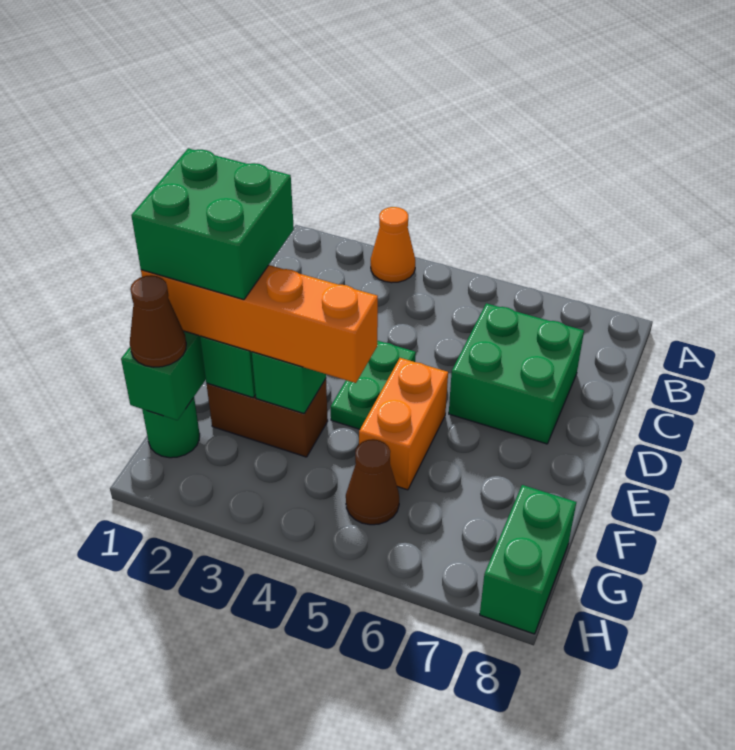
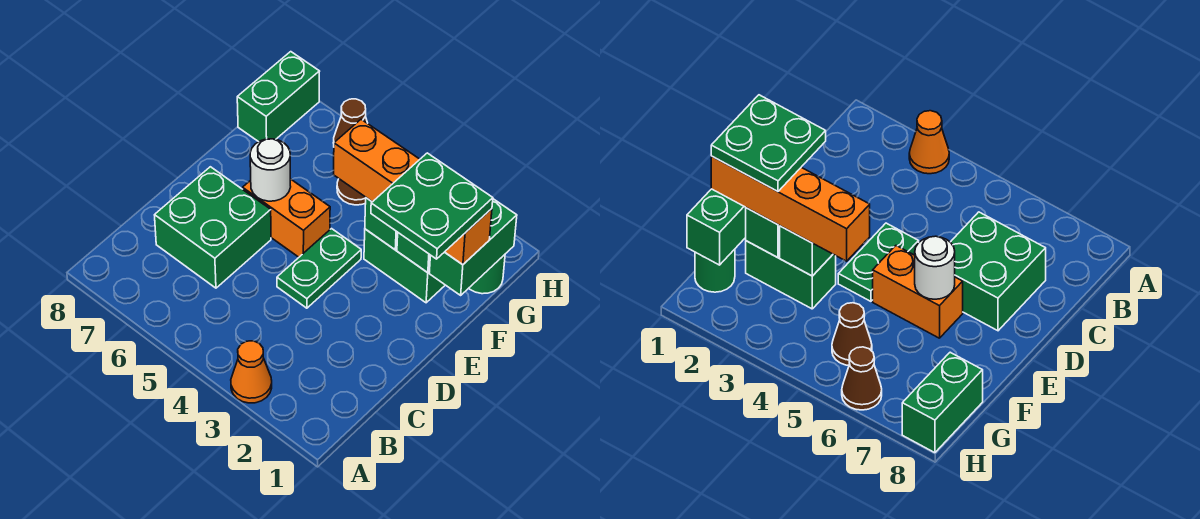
green 2x2 brick [131,148,294,300] -> green 2x2 plate [371,153,493,259]
orange 1x2 brick [359,358,448,490] -> orange 1x2 brick turned to [243,179,330,257]
none -> white 1x1 round brick [250,139,291,201]
brown 1x2 brick [207,379,328,457] -> green 1x2 brick [364,229,445,303]
brown 1x1 cone [130,275,186,367] -> brown 1x1 cone moved to [333,99,367,143]

